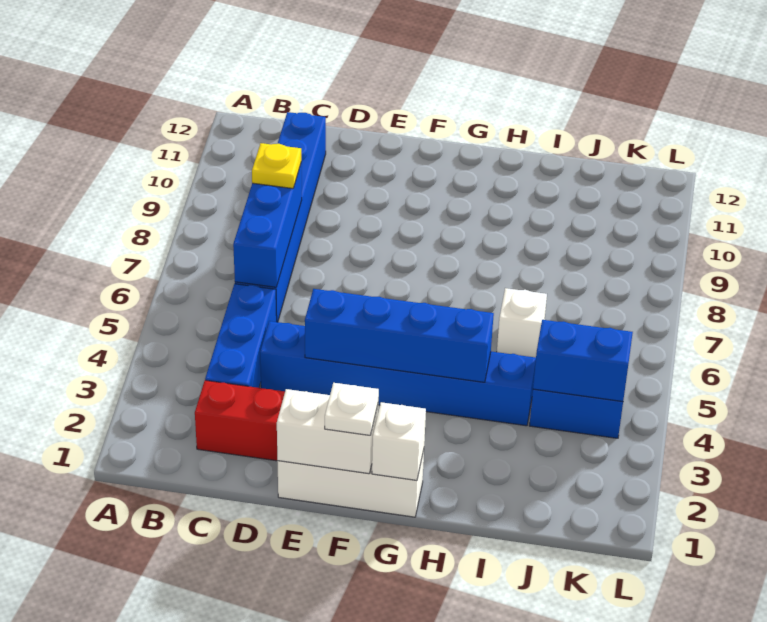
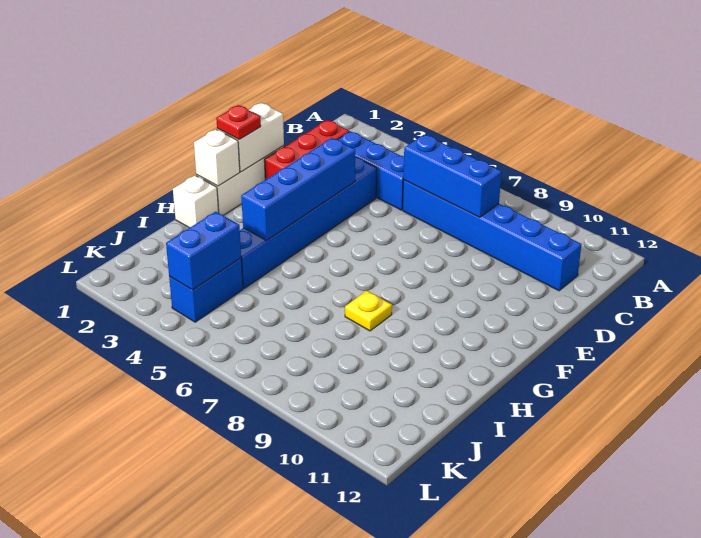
yellow 1x1 plate [252,143,301,189] -> yellow 1x1 plate moved to [345,291,392,331]
white 1x1 plate [325,383,379,435] -> red 1x1 plate [216,105,261,140]
white 1x1 brick [497,288,547,357] -> white 1x1 brick moved to [173,175,219,228]

